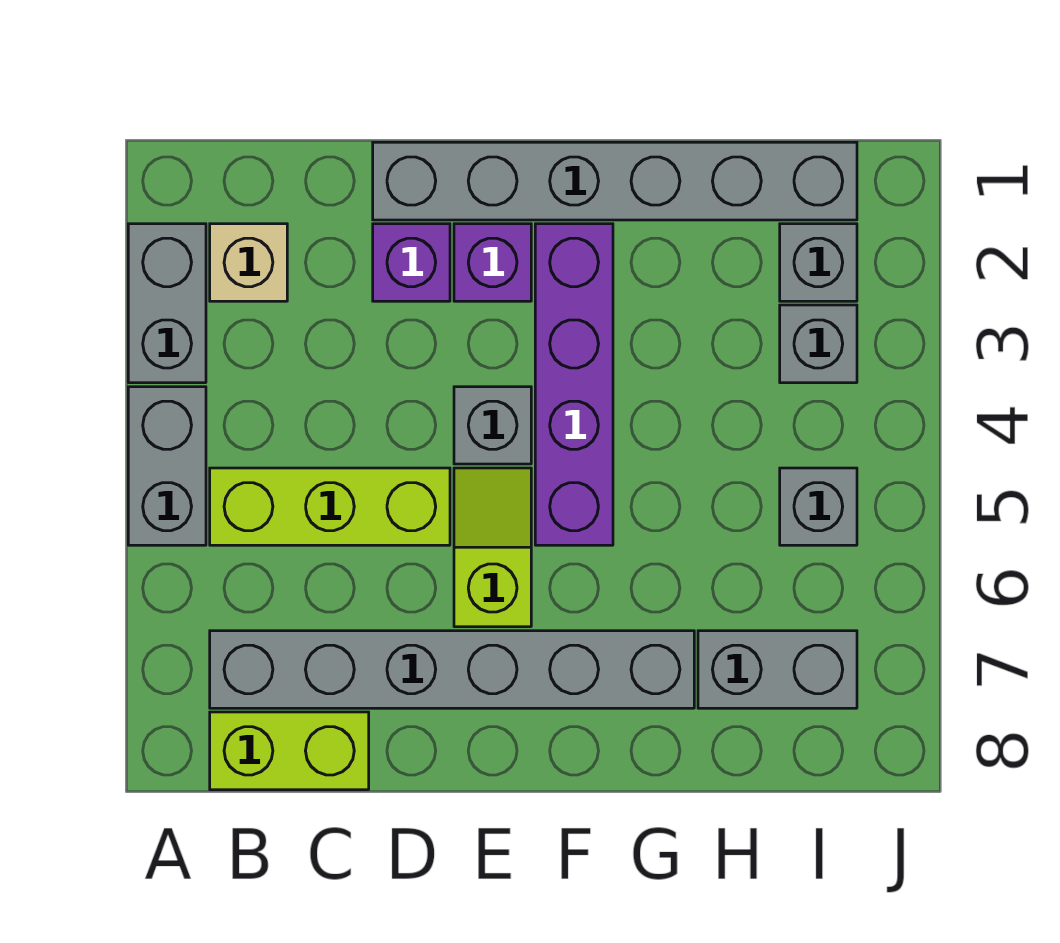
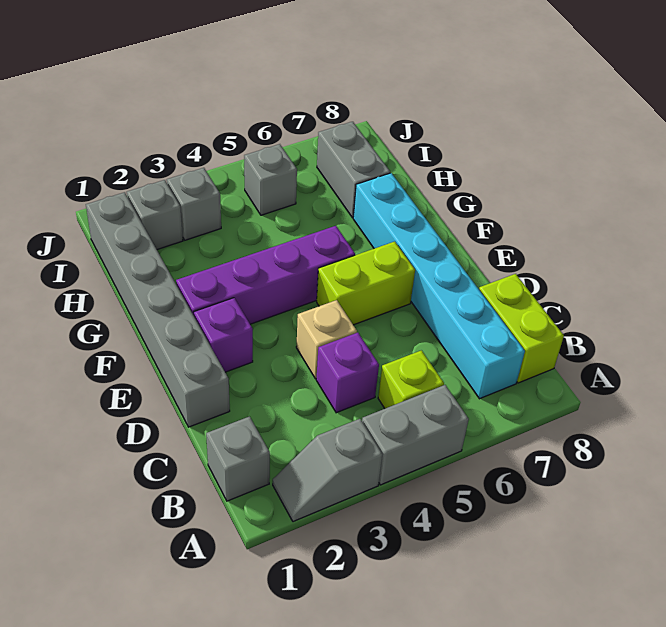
grey 1x2 brick [128,224,206,383] -> grey 1x2 slope [273,419,382,522]
tan 1x1 brick [210,224,287,301] -> tan 1x1 brick moved to [296,300,357,379]
lime 1x3 brick [210,468,450,545] -> lime 1x1 brick [378,350,444,408]
grey 1x6 brick [210,631,694,708] -> cyan 1x6 brick [353,173,525,399]
purple 1x1 brick [373,224,450,301] -> purple 1x1 brick moved to [316,333,379,413]
grey 1x1 brick [454,387,531,464] -> grey 1x1 brick moved to [206,417,270,501]
lime 1x2 slope [454,468,531,627] -> lime 1x2 brick [317,242,415,325]

